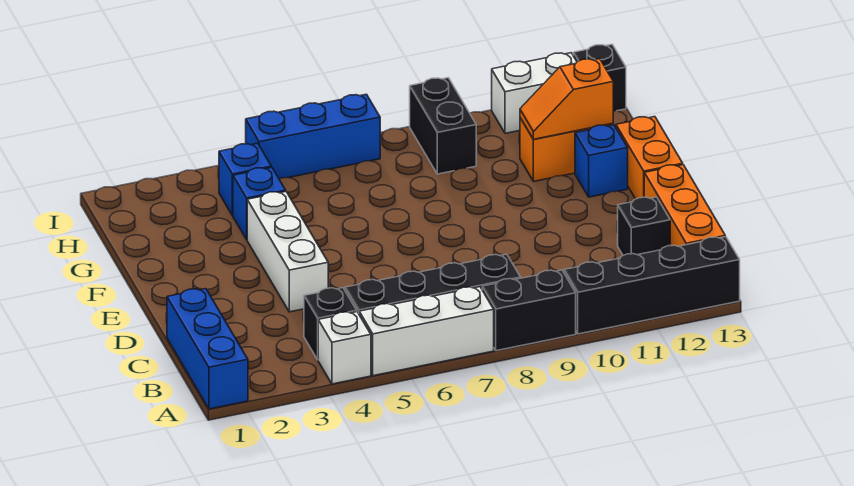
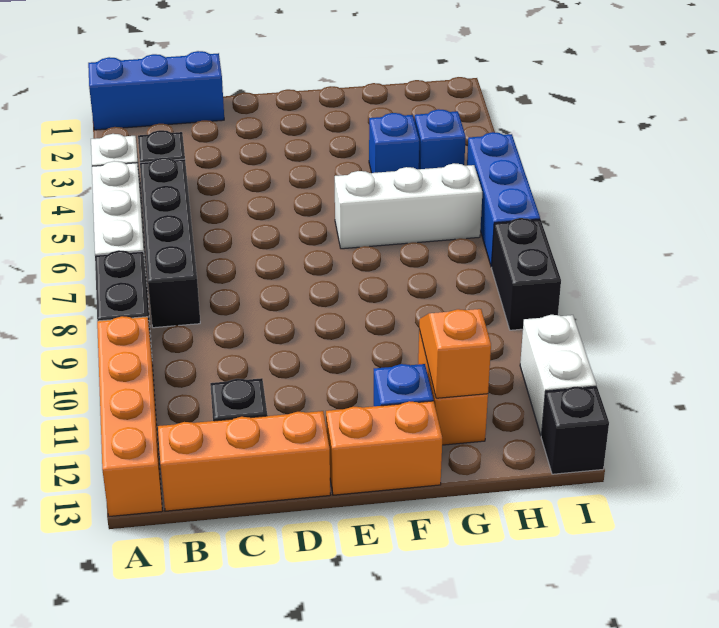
black 1x4 brick [564,237,740,334] -> orange 1x4 brick [97,316,162,517]
white 1x3 brick [247,192,328,312] -> white 1x3 brick moved to [335,163,482,249]
black 1x2 brick [410,78,476,174] -> black 1x2 brick turned to [492,218,561,330]

